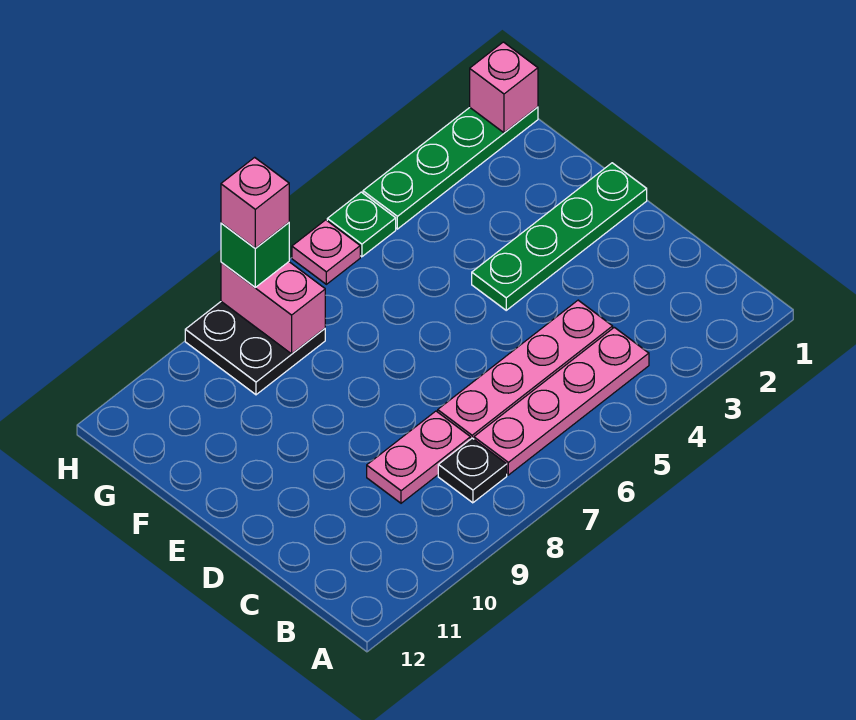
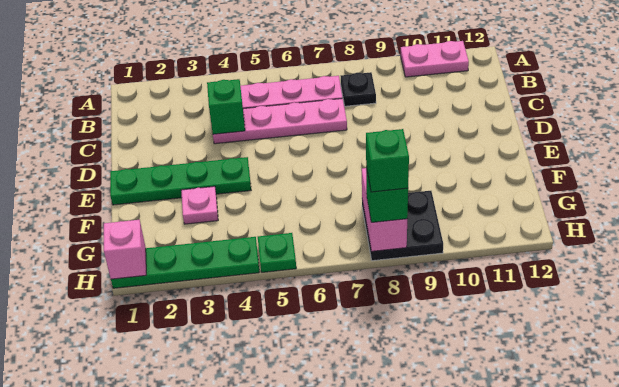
none -> green 1x1 brick [207,79,245,134]
pink 1x2 plate [367,411,470,503] -> pink 1x2 plate moved to [401,41,469,77]
pink 1x1 plate [292,220,360,284] -> pink 1x1 plate moved to [181,186,218,224]
pink 1x1 brick [221,157,289,248] -> green 1x1 brick [366,129,409,192]

